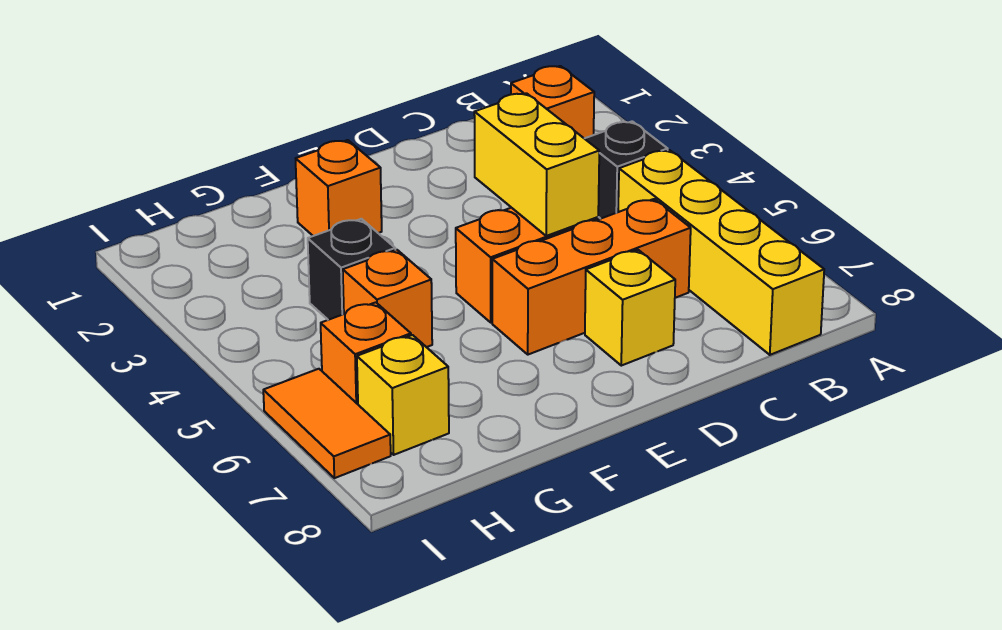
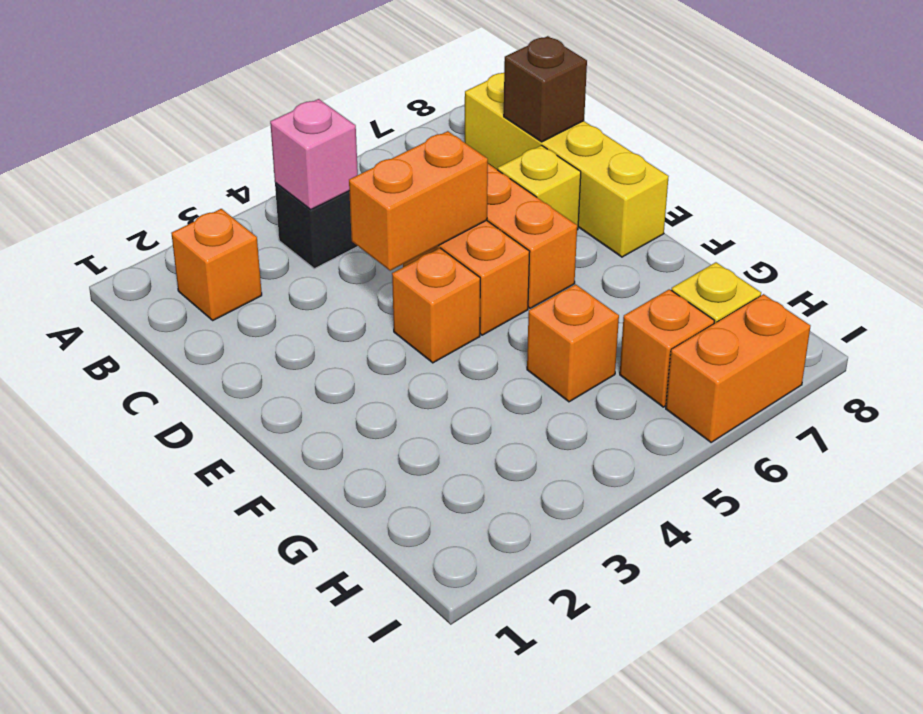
none -> pink 1x1 brick [270,99,358,209]
yellow 1x4 brick [618,150,824,355] -> yellow 1x4 brick turned to [465,73,669,257]
none -> brown 1x1 brick [504,36,587,142]
yellow 1x2 brick [474,93,599,236] -> orange 1x2 brick [349,131,488,271]
orange 1x1 brick [296,140,382,236] -> orange 1x1 brick moved to [392,248,480,363]
black 1x1 brick [308,219,395,320] -> none
orange 1x2 tile [263,369,391,478] -> orange 1x2 brick [666,294,810,442]

